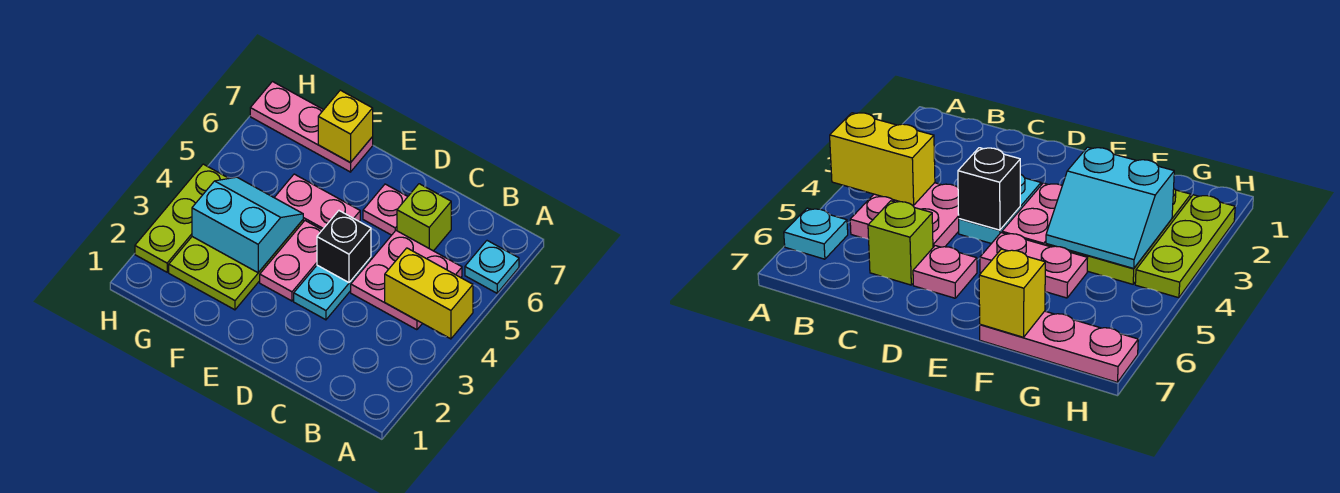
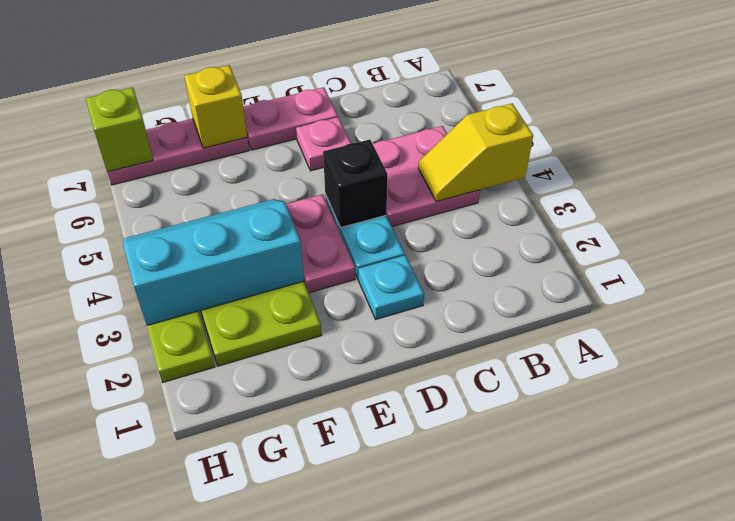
yellow 1x2 brick [385,248,473,339] -> yellow 1x2 slope [418,103,533,202]
cyan 1x1 plate [465,241,519,293] -> cyan 1x1 plate moved to [358,255,424,319]
lime 1x1 brick [397,184,451,251] -> lime 1x1 brick moved to [86,87,153,172]
pink 1x2 plate [274,174,360,230] -> pink 1x2 plate moved to [243,87,338,150]
cyan 2x2 slope [192,177,303,273] -> cyan 2x3 slope [123,199,304,325]

